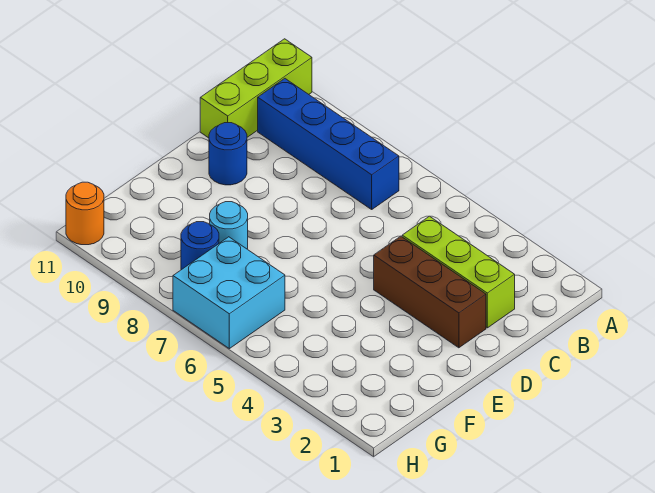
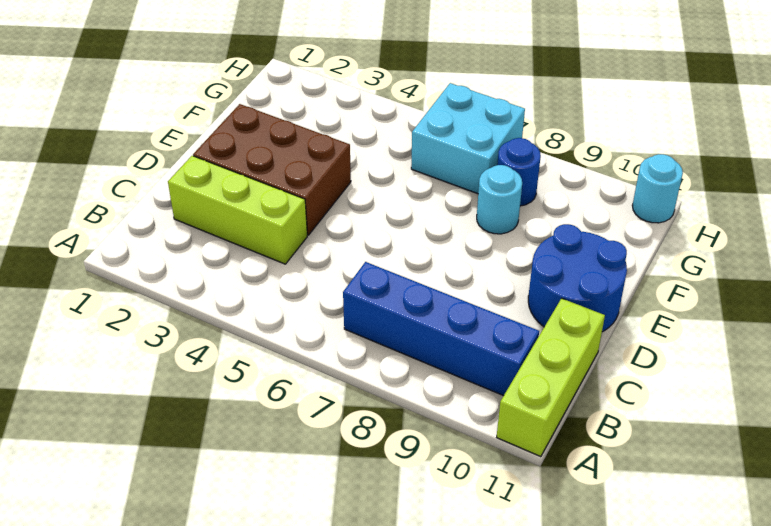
brown 1x3 brick [374,236,486,348] -> brown 2x3 brick [193,104,351,235]
blue 1x1 round brick [209,123,247,185] -> blue 2x2 round brick [528,224,627,332]
orange 1x1 round brick [66,182,104,245] -> cyan 1x1 round brick [632,154,683,223]

